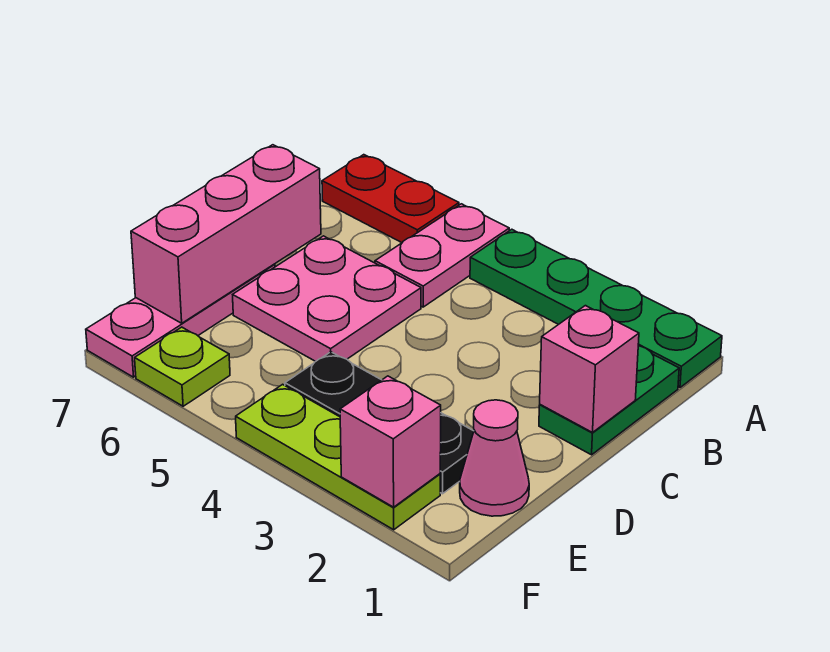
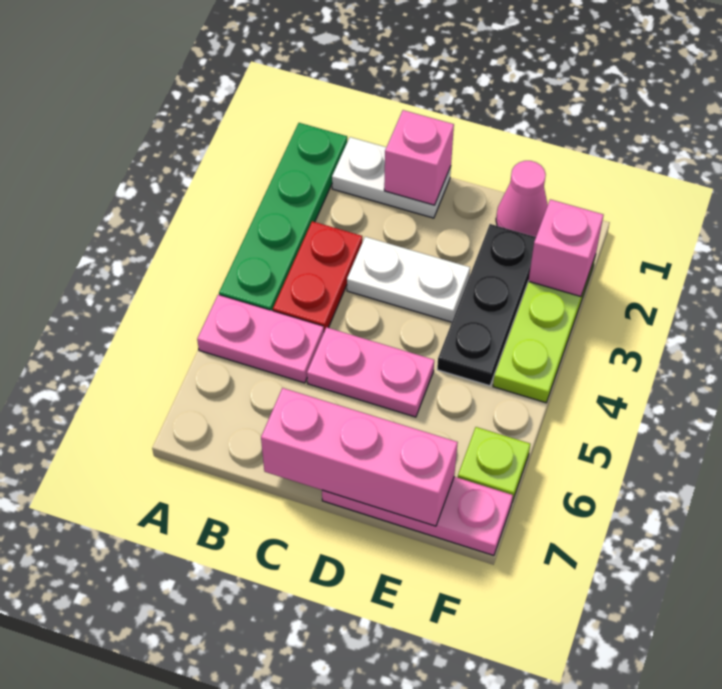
red 1x2 plate [322,155,459,243] -> red 1x2 plate moved to [273,221,362,331]
green 1x2 plate [539,346,679,455] -> white 1x2 plate [332,137,451,218]
none -> white 1x2 plate [347,237,470,322]
pink 2x2 plate [233,236,421,361] -> pink 1x2 plate [307,327,434,417]

